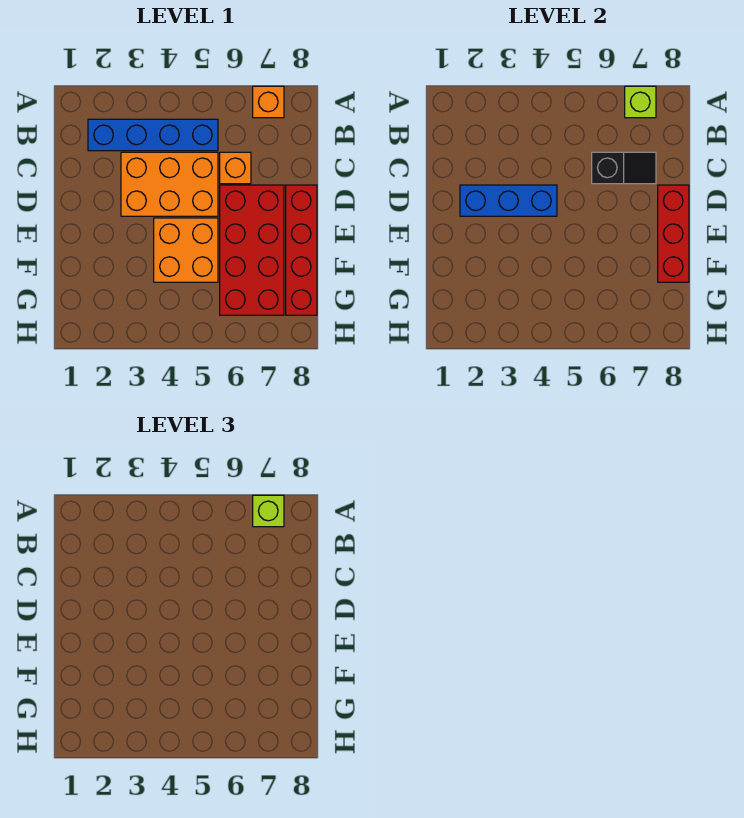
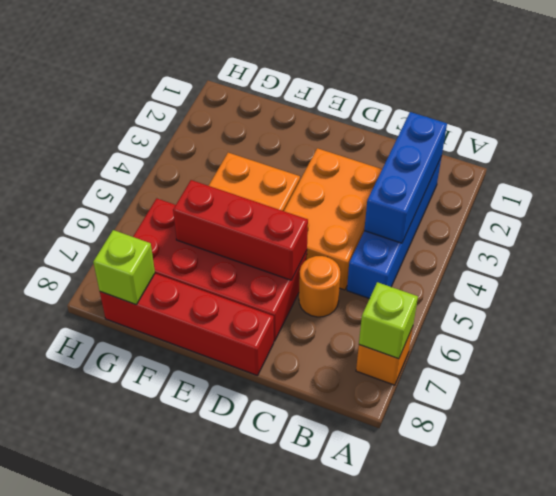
lime 1x1 brick [253,495,284,527] -> lime 1x1 brick moved to [93,230,155,304]
orange 1x1 brick [220,152,251,184] -> orange 1x1 round brick [299,256,340,317]
black 1x2 slope [592,152,656,184] -> none
blue 1x3 brick [460,185,557,216] -> blue 1x3 brick moved to [364,112,447,243]
red 1x3 brick [658,185,689,282] -> red 1x3 brick moved to [173,180,308,280]

